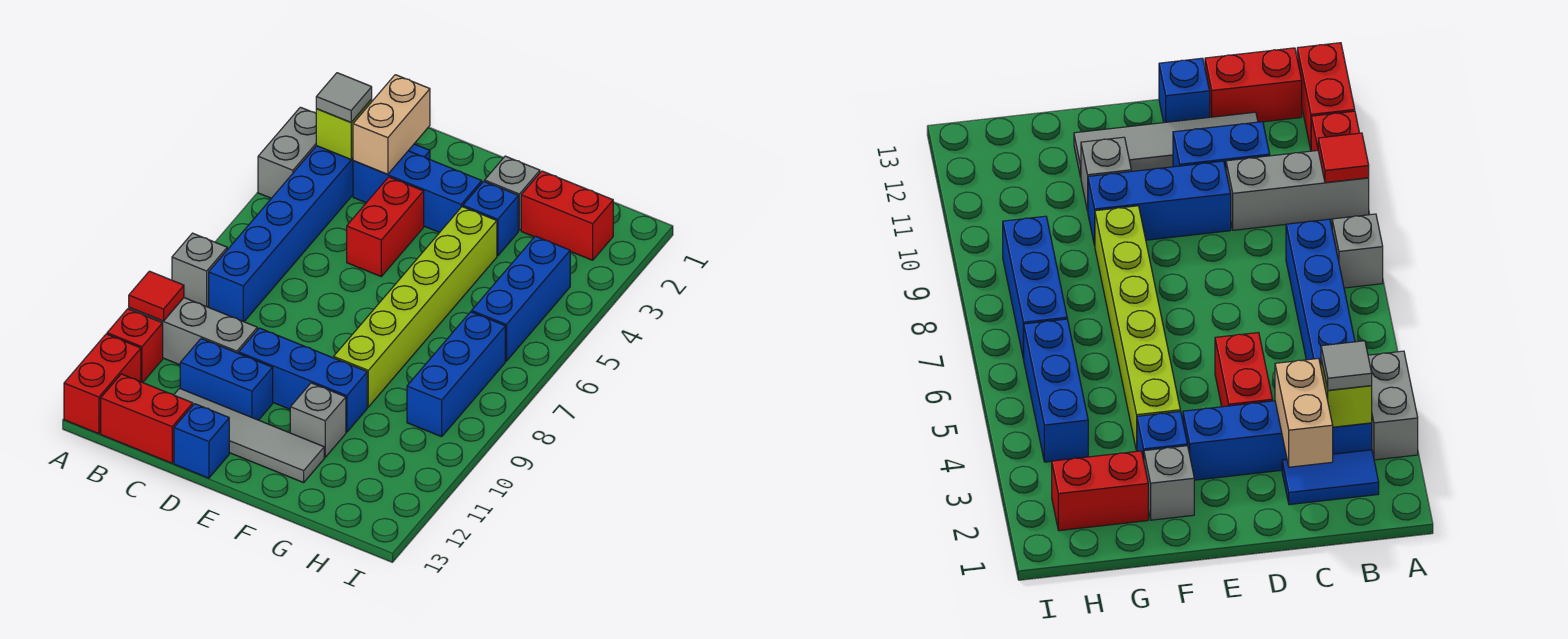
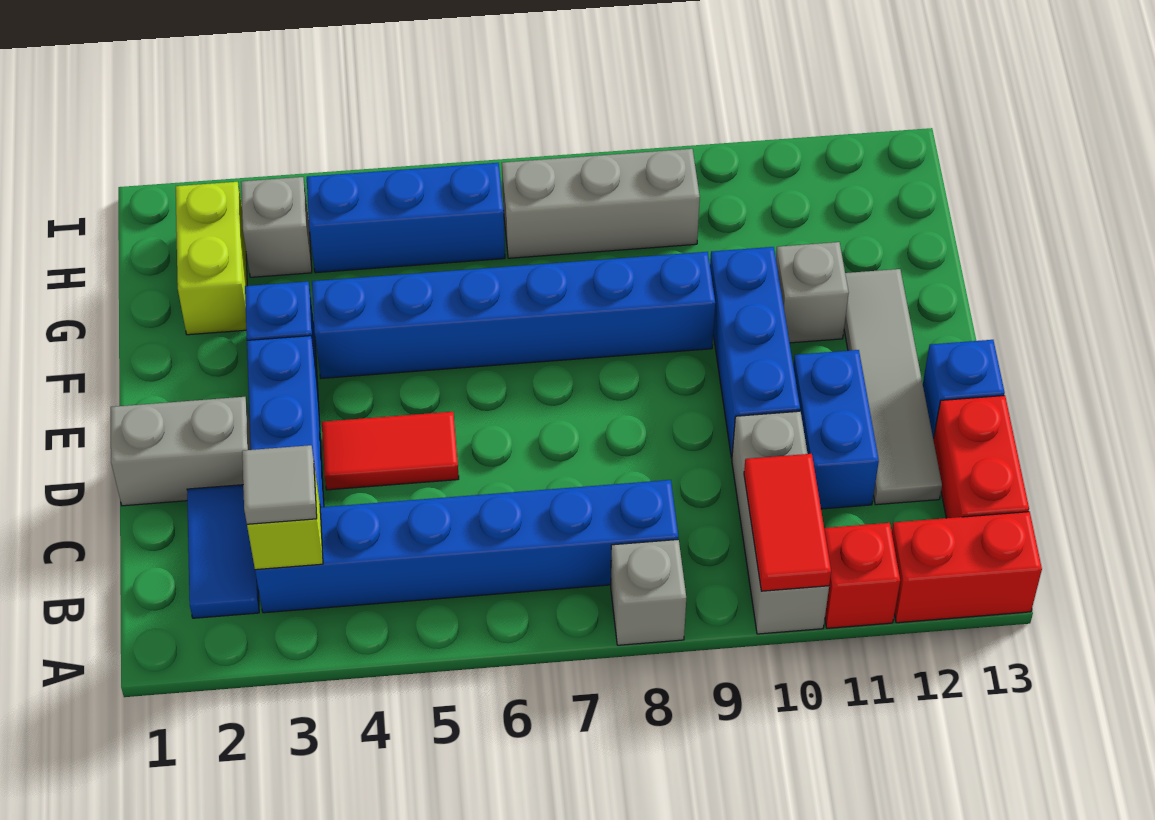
grey 1x2 brick [258,107,316,198] -> grey 1x2 brick moved to [111,397,251,506]
red 1x1 tile [129,271,184,321] -> red 1x2 tile [744,454,831,591]
tan 1x2 brick [353,75,430,174] -> none
red 1x2 brick [347,177,424,276] -> red 1x2 tile [322,412,459,490]
grey 1x1 brick [485,156,540,230] -> grey 1x1 brick moved to [241,177,312,277]
lime 1x6 brick [334,207,497,407] -> blue 1x6 brick [312,252,715,378]
red 1x2 brick [521,171,613,260] -> lime 1x2 brick [176,182,247,335]
blue 1x3 brick [407,312,505,437] -> grey 1x3 brick [502,149,700,258]

